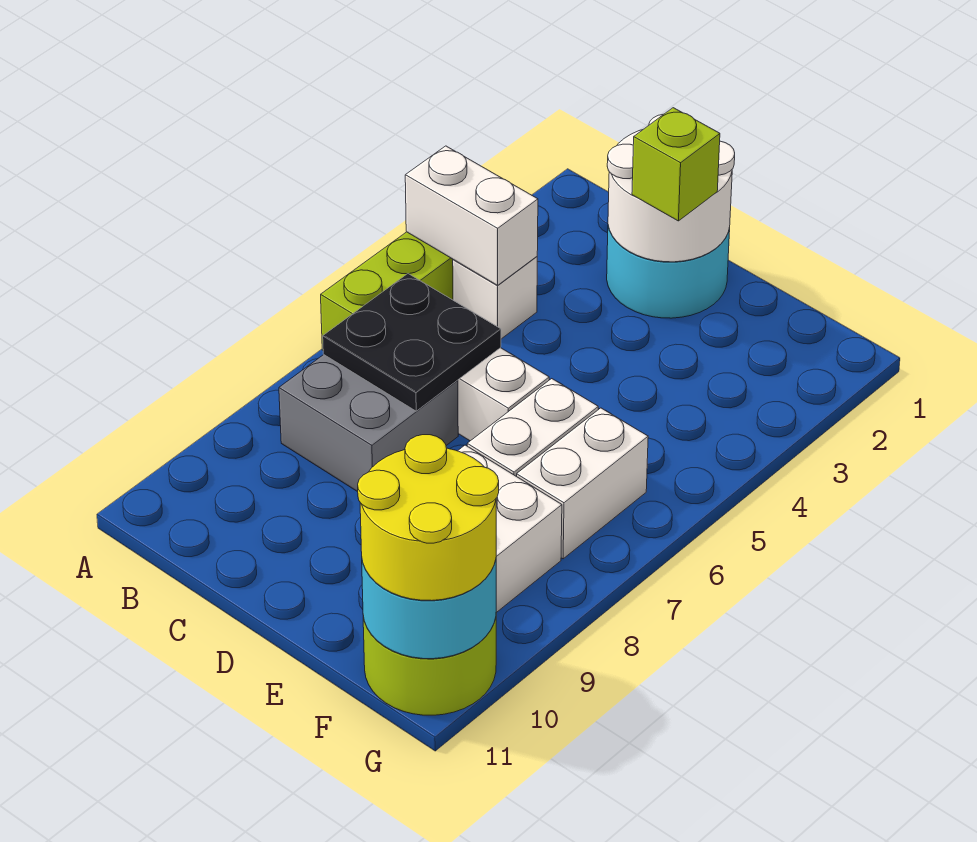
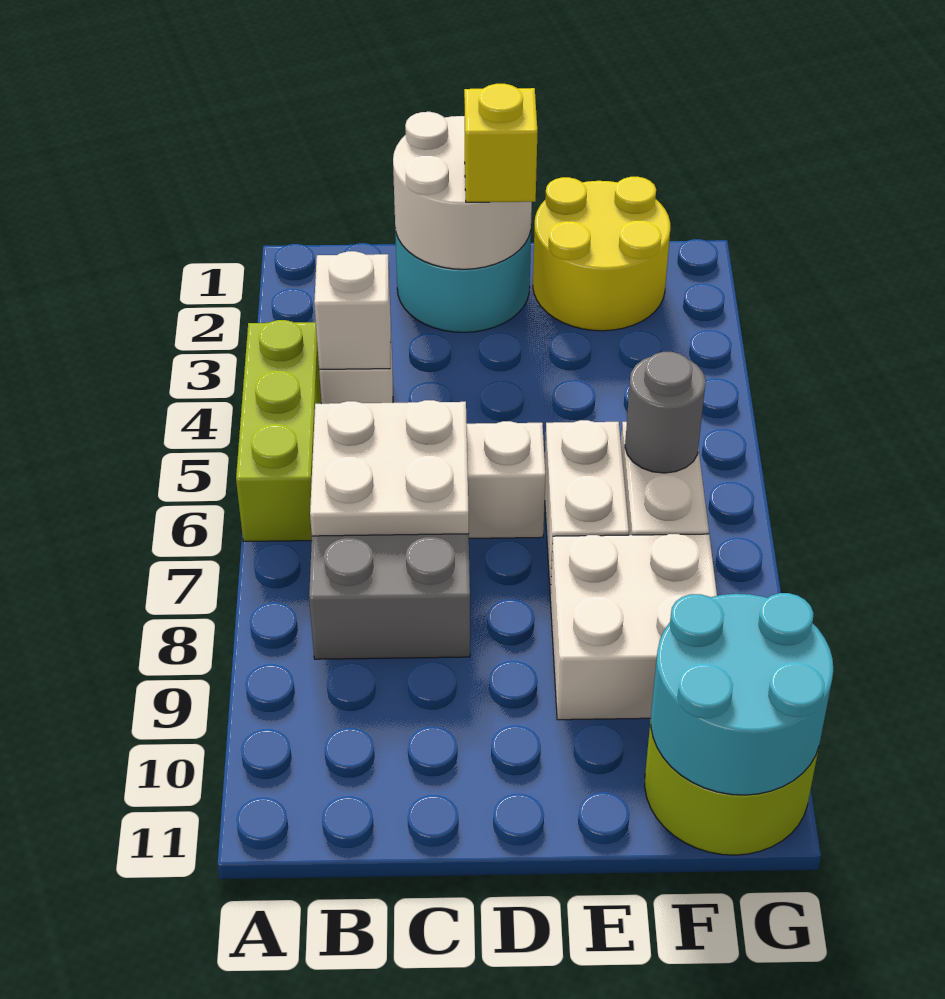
white 1x2 brick [405,146,538,285] -> white 1x1 brick [314,251,391,369]
black 2x2 plate [323,274,501,411] -> white 2x2 plate [310,400,469,536]
lime 1x1 brick [632,108,720,221] -> yellow 1x1 brick [464,84,538,202]
none -> grey 1x1 round brick [625,352,706,473]
yellow 2x2 round brick [358,435,499,601] -> yellow 2x2 round brick moved to [533,177,670,331]

